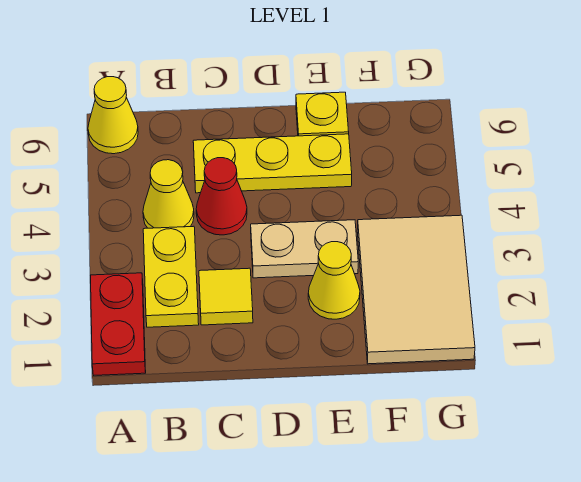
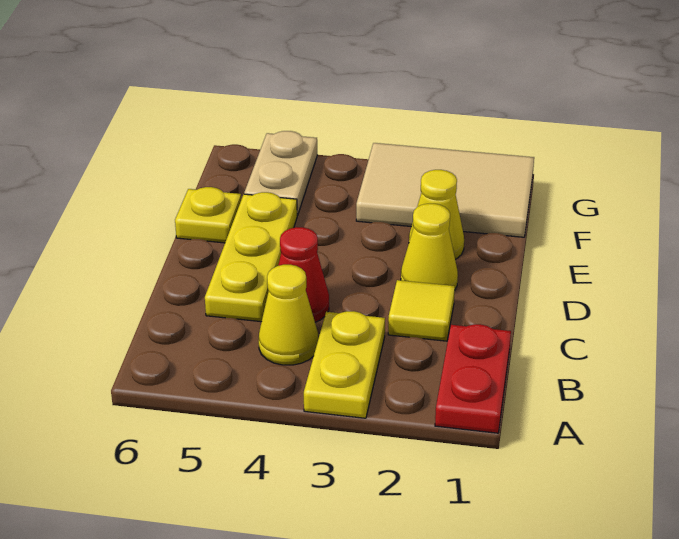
red 1x2 plate [91,273,146,375] -> red 1x2 plate turned to [435,324,511,433]
yellow 1x1 cone [88,77,138,154] -> yellow 1x1 cone moved to [401,204,458,289]
yellow 1x2 plate [143,226,199,327] -> yellow 1x2 plate turned to [304,311,385,418]
tan 1x2 plate [251,220,358,278] -> tan 1x2 plate moved to [244,131,317,215]

